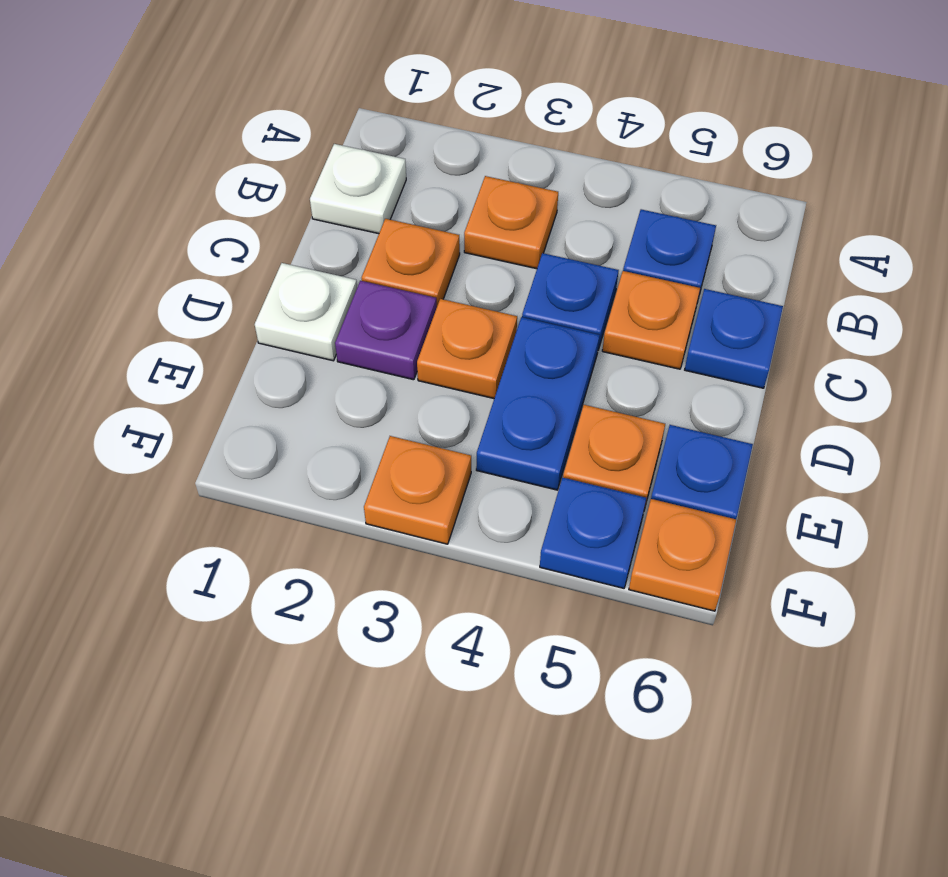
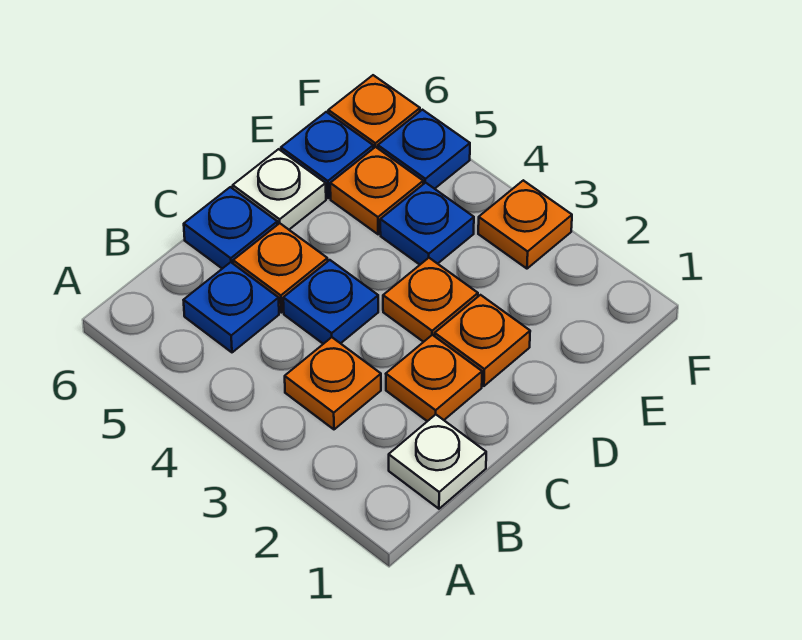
white 1x1 plate [255,263,357,361] -> white 1x1 plate moved to [233,149,326,229]
purple 1x1 plate [335,281,437,380] -> orange 1x1 plate [435,295,530,386]
blue 1x2 plate [476,317,600,490] -> blue 1x1 plate [380,183,474,265]

